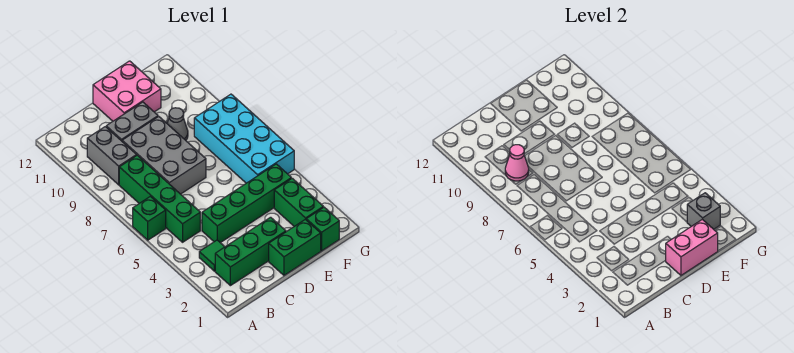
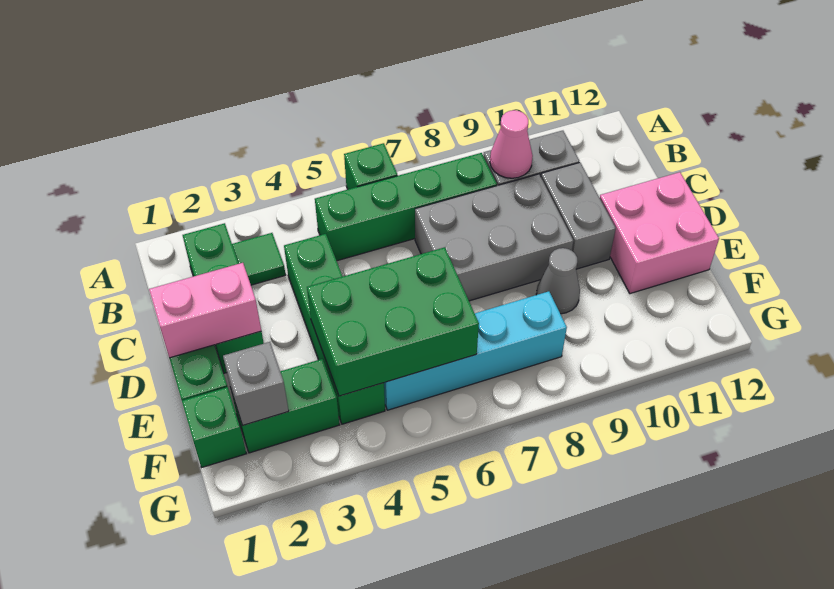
pink 1x2 brick [665,219,718,275] -> pink 1x2 brick turned to [149,263,261,358]
none -> green 2x3 brick [307,247,479,396]
cyan 2x4 brick [194,94,294,183] -> cyan 1x4 brick [384,291,567,410]

